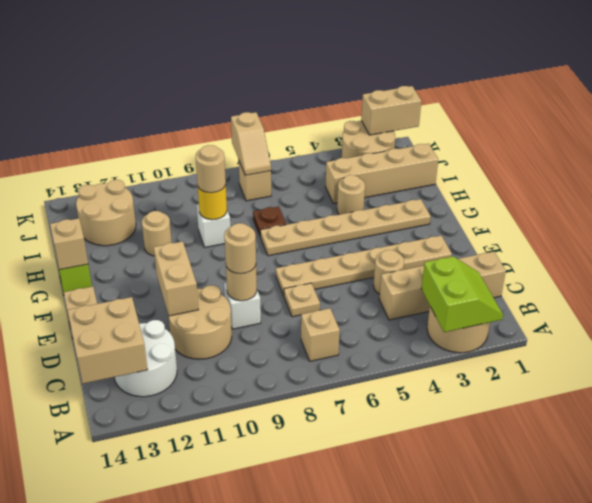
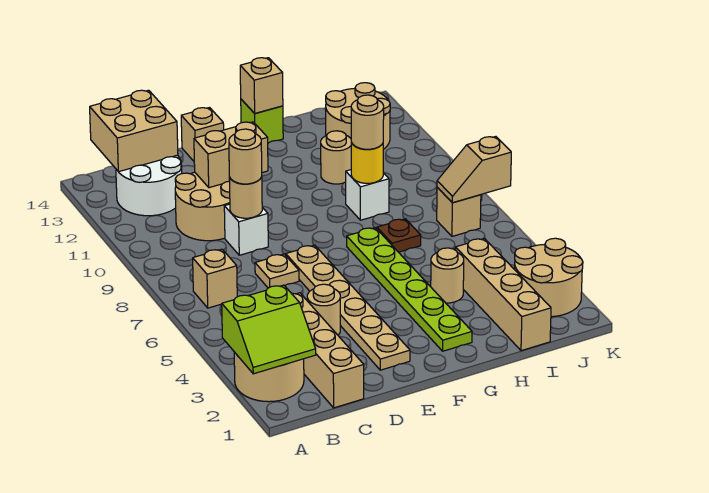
tan 1x6 plate [260,199,431,256] -> lime 1x6 plate [347,228,472,351]
tan 1x2 brick [361,86,421,135] -> none

